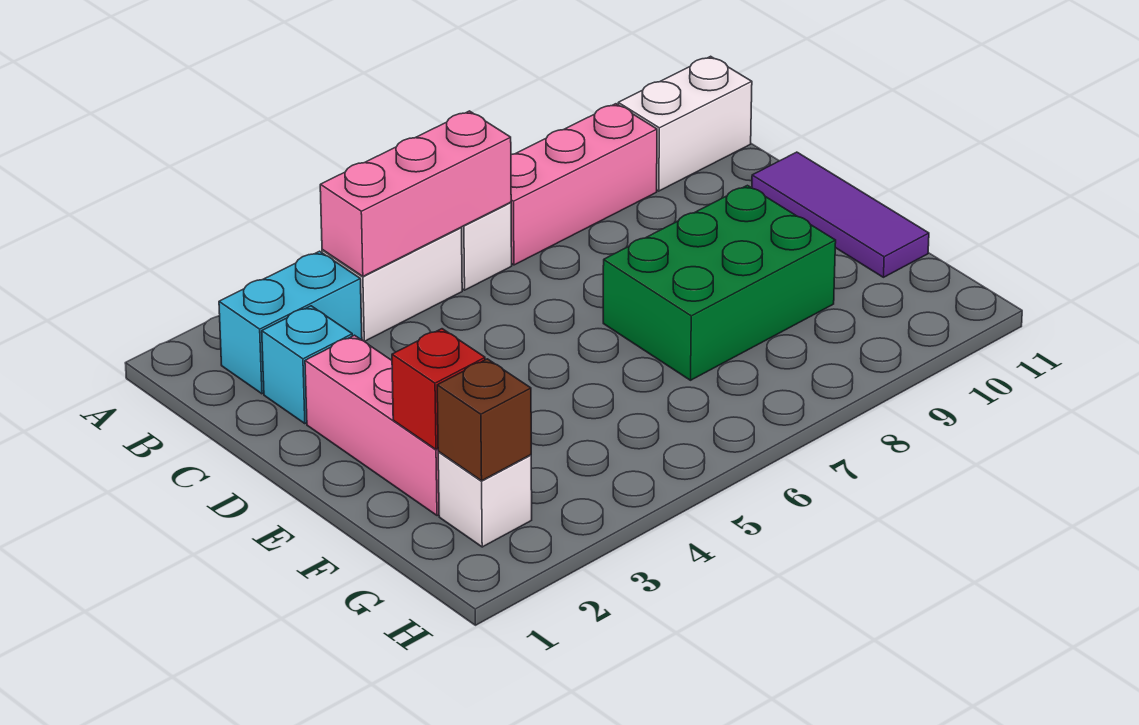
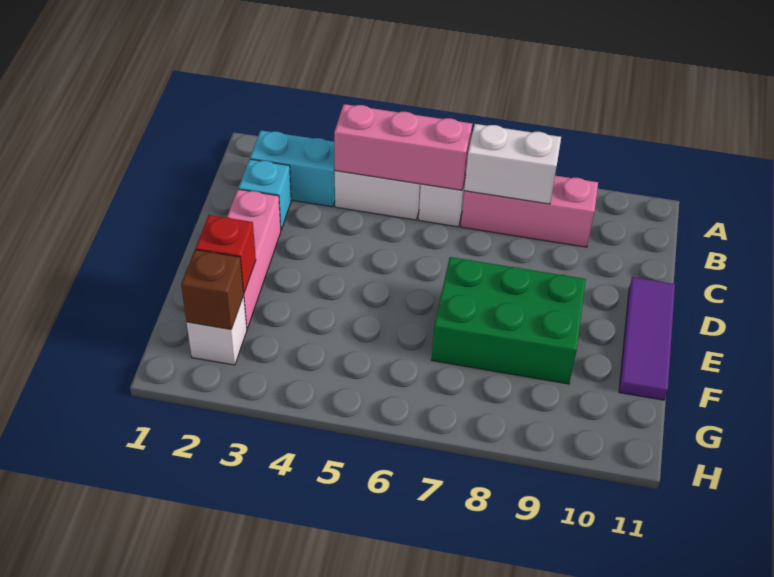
white 1x2 brick [618,56,752,191] -> white 1x2 brick moved to [464,124,561,204]

